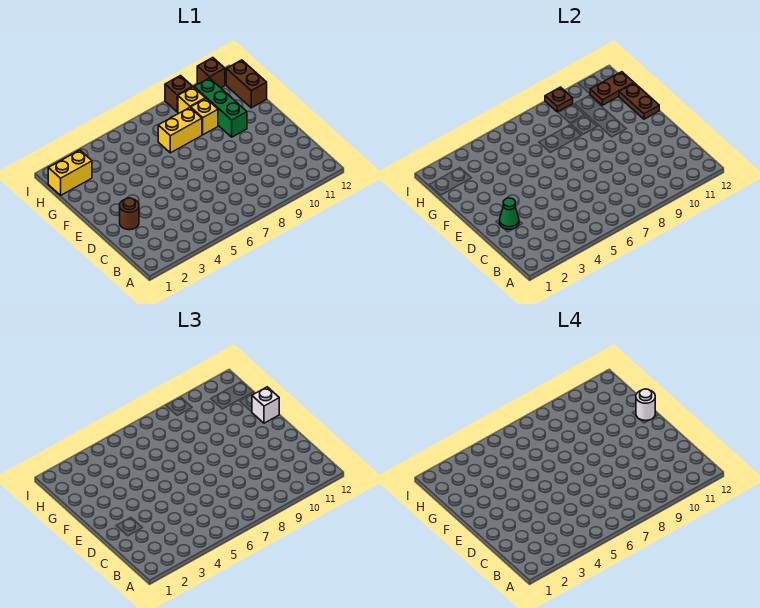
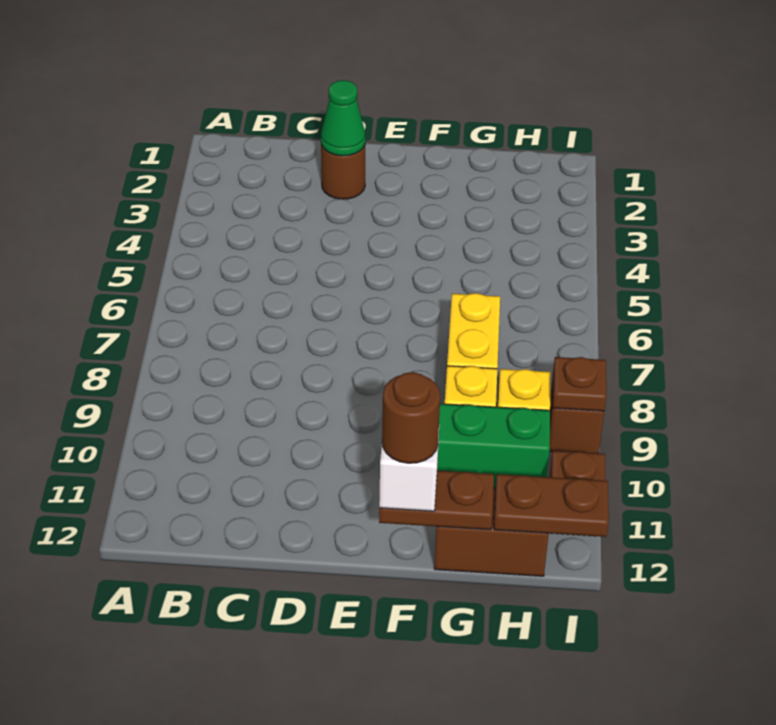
white 1x1 round brick [636,389,655,421] -> brown 1x1 round brick [382,372,440,463]
yellow 1x2 brick [48,150,92,195] -> none
brown 1x2 plate [590,72,634,105] -> brown 1x2 plate turned to [494,474,609,537]

